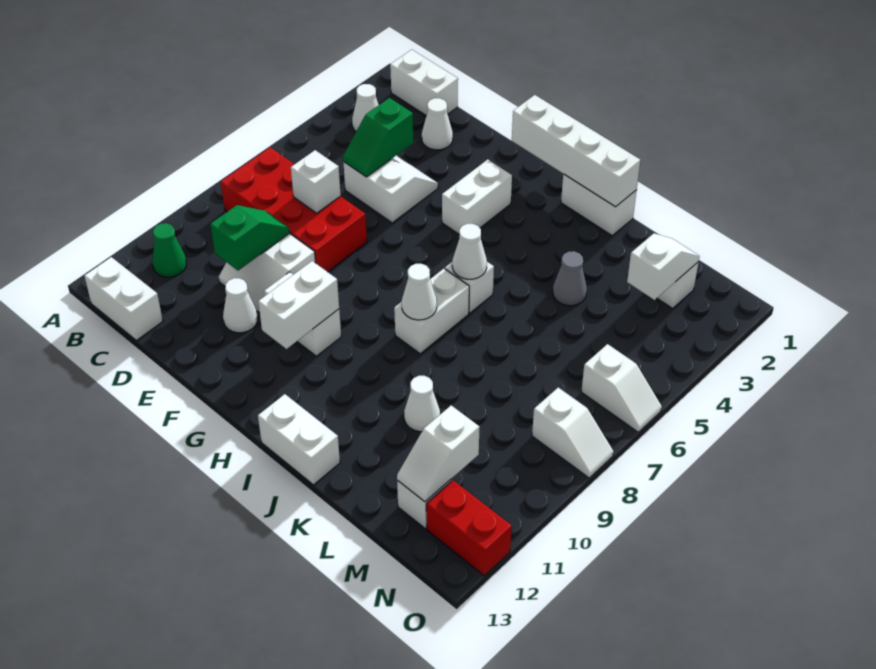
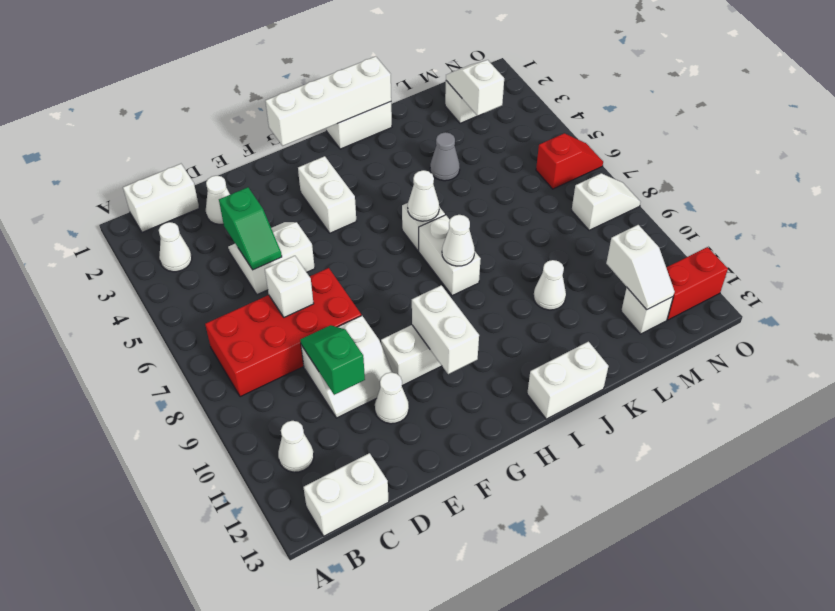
green 1x1 cone [152,223,187,277] -> white 1x1 cone [278,421,314,472]
white 1x2 slope [581,344,662,432] -> red 1x2 slope [536,133,603,189]

